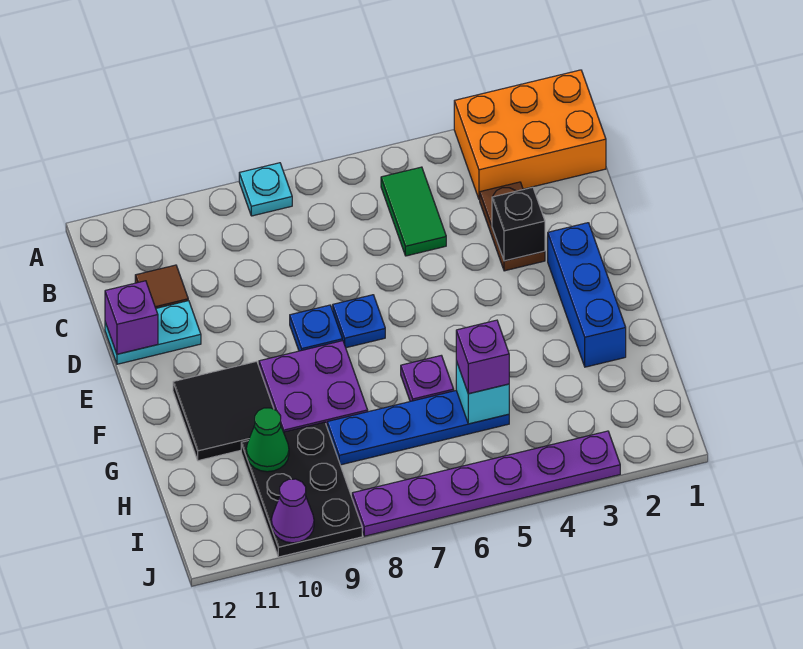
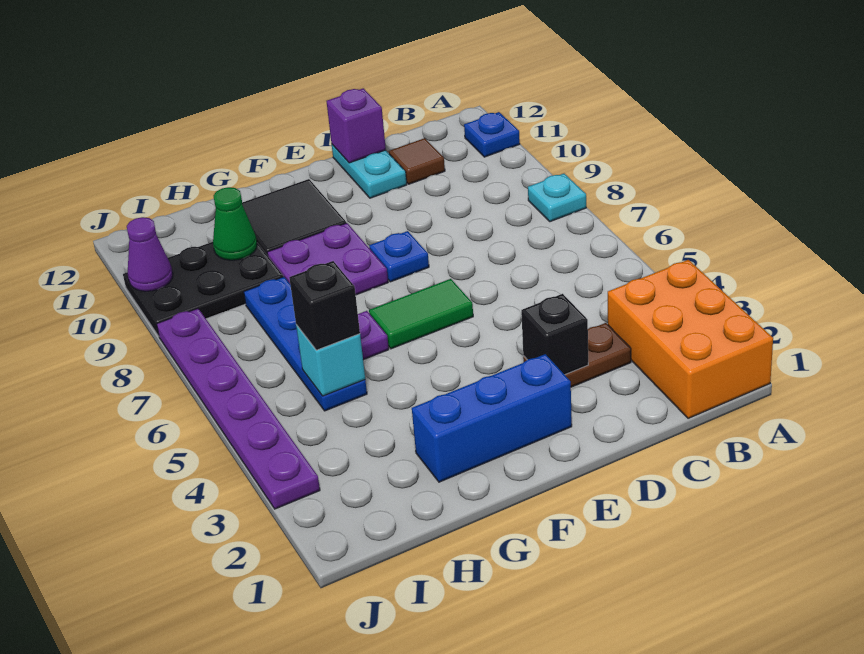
green 1x2 tile [381,167,446,256] -> green 1x2 tile moved to [369,279,473,349]
blue 1x1 plate [333,295,385,348] -> blue 1x1 plate moved to [464,112,520,157]
purple 1x1 brick [456,320,509,394] -> black 1x1 brick [289,261,360,350]

